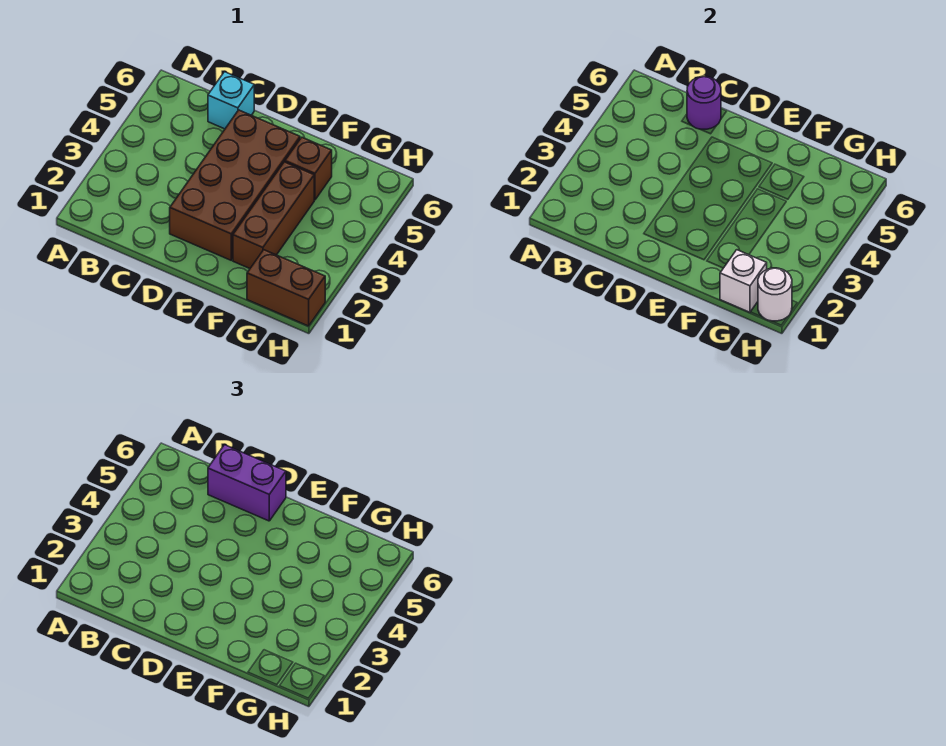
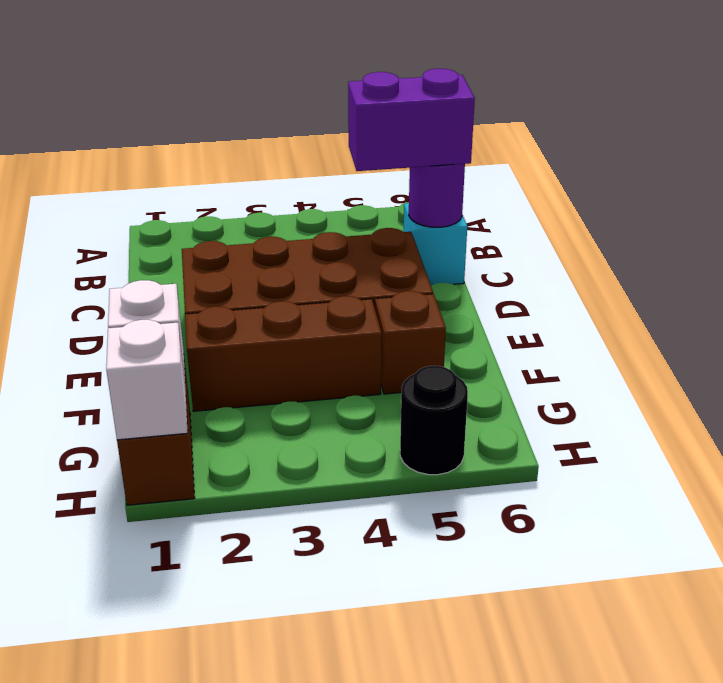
purple 1x2 brick [208,445,286,521] -> purple 1x2 brick turned to [348,69,475,171]
white 1x1 round brick [758,268,792,321] -> white 1x1 brick [106,320,188,440]
none -> black 1x1 round brick [400,366,468,475]

